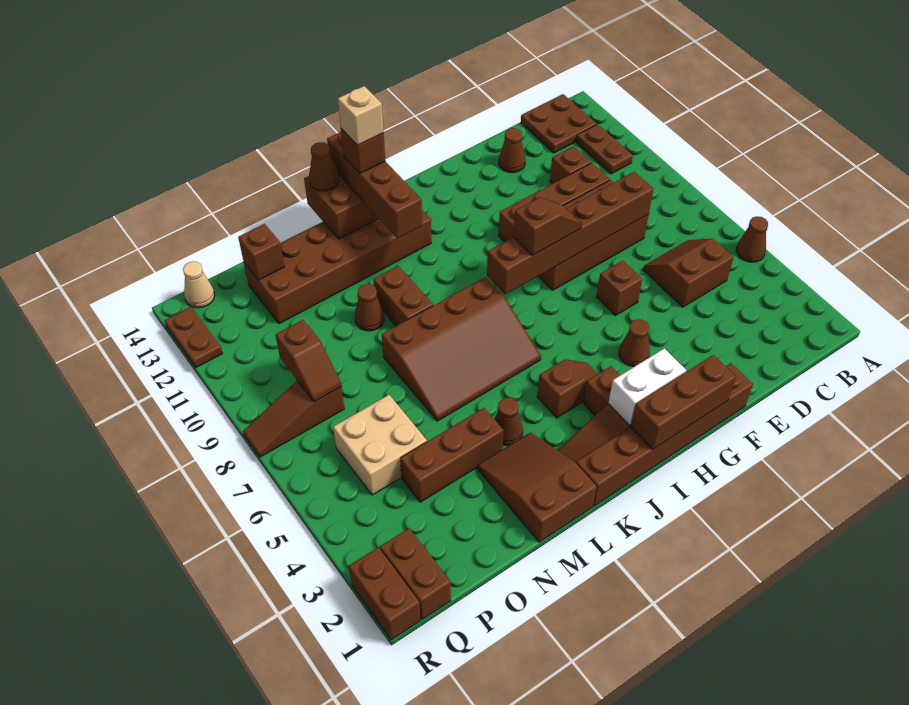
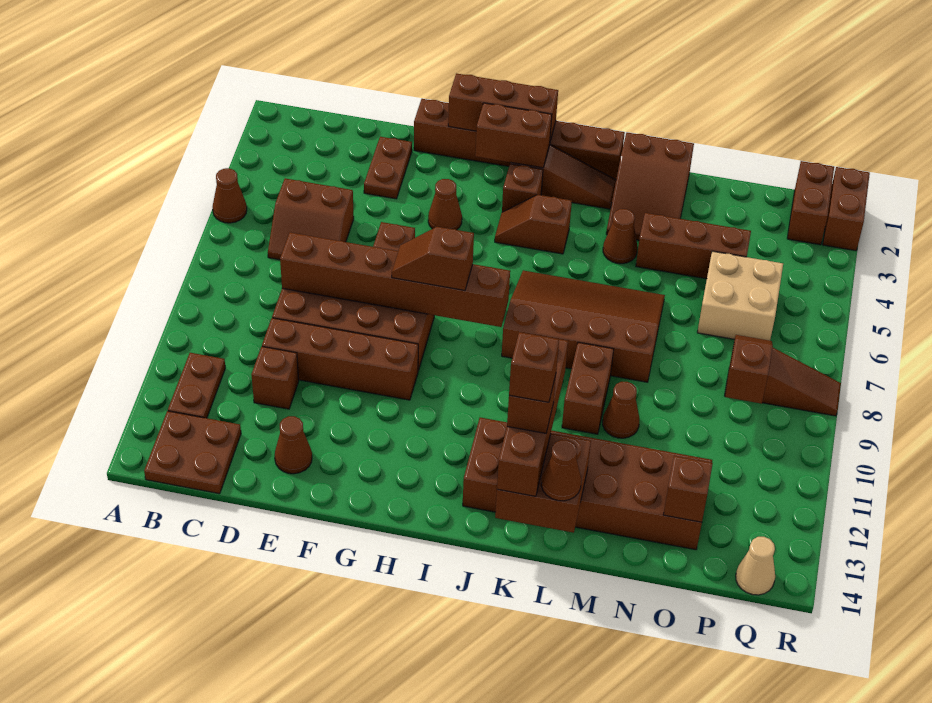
white 1x2 brick [608,348,686,426] -> brown 1x2 brick [475,103,552,168]
tan 1x1 brick [338,86,384,145] -> brown 1x1 brick [509,332,559,402]
brown 1x2 plate [165,307,223,368] -> brown 1x2 plate moved to [364,137,412,199]

